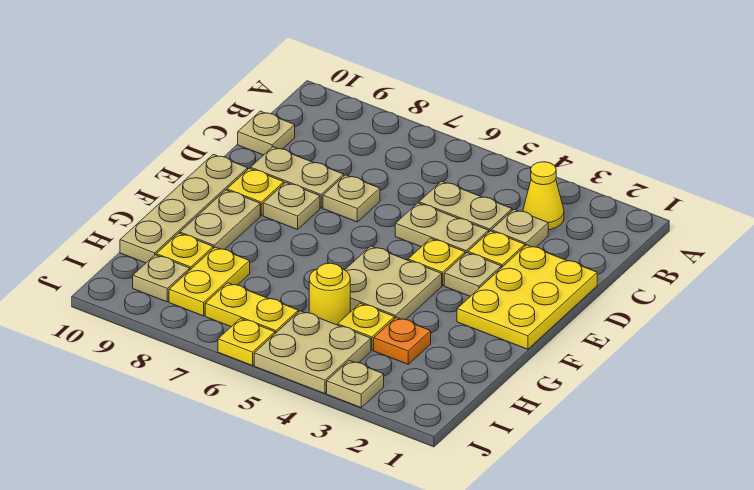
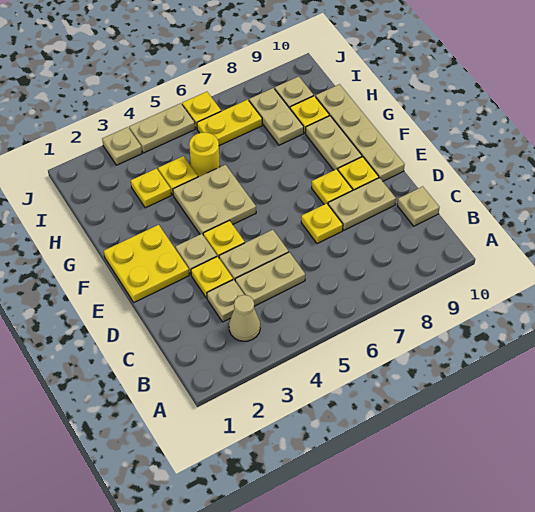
yellow 1x1 cone [523,162,564,230] -> tan 1x1 cone [229,295,260,341]
yellow 2x3 plate [457,245,597,349] -> yellow 2x2 plate [104,225,189,302]
tan 1x1 plate [323,175,380,222] -> yellow 1x1 plate [301,203,343,244]
tan 1x1 plate [263,182,320,229] -> yellow 1x1 plate [312,169,353,204]
orange 1x1 plate [374,317,431,364] -> yellow 1x1 plate [131,169,171,208]
yellow 1x2 plate [169,247,250,316] -> tan 1x2 plate [249,88,304,145]
tan 2x2 plate [254,311,371,394] -> tan 1x2 plate [129,103,195,153]

